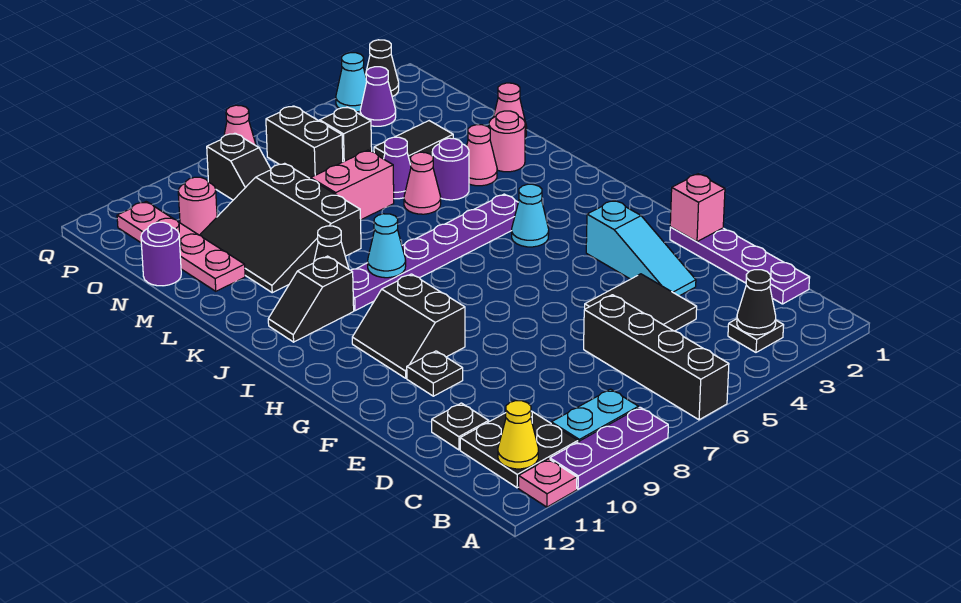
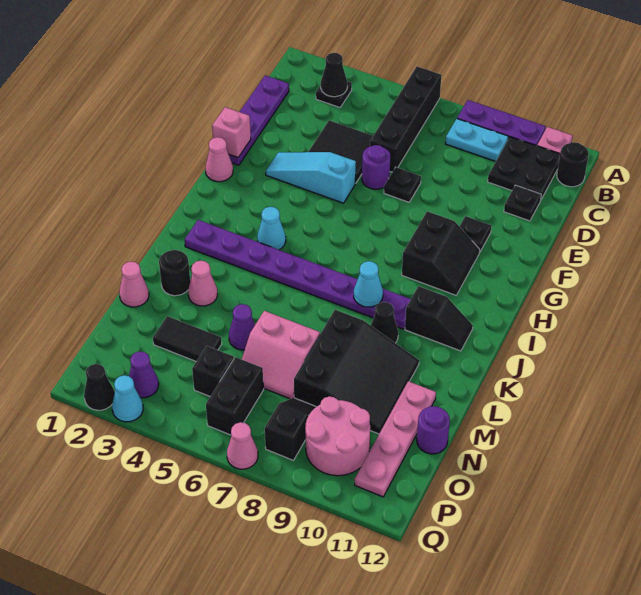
yellow 1x1 cone [498,401,538,469] -> none
none -> black 1x1 round brick [557,142,589,187]
cyan 1x3 slope [586,200,696,296] -> cyan 1x3 slope turned to [266,152,356,203]
none -> black 1x1 plate [384,167,421,202]
purple 1x6 plate [351,194,518,311] -> purple 1x8 plate [185,220,411,329]
pink 1x1 round brick [489,111,525,172] -> black 1x1 round brick [159,250,190,296]
purple 1x1 round brick [432,138,469,200] -> purple 1x1 round brick moved to [362,145,390,189]
pink 1x1 cone [404,152,441,214] -> pink 1x1 cone moved to [205,137,233,182]
pink 1x1 round brick [178,177,217,235] -> pink 2x2 round brick [305,396,370,476]

